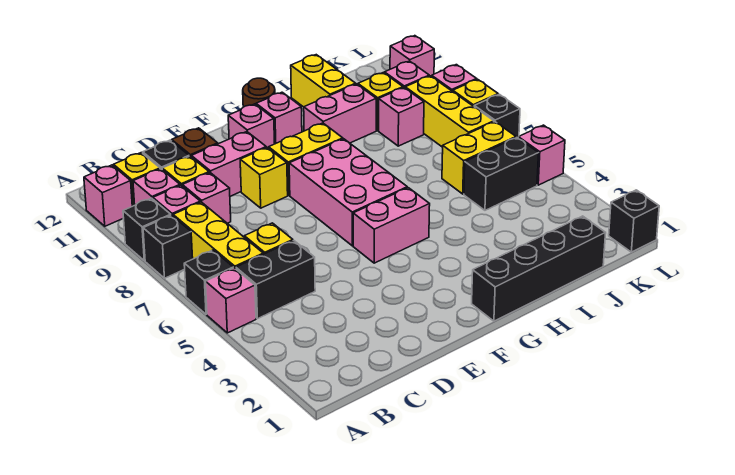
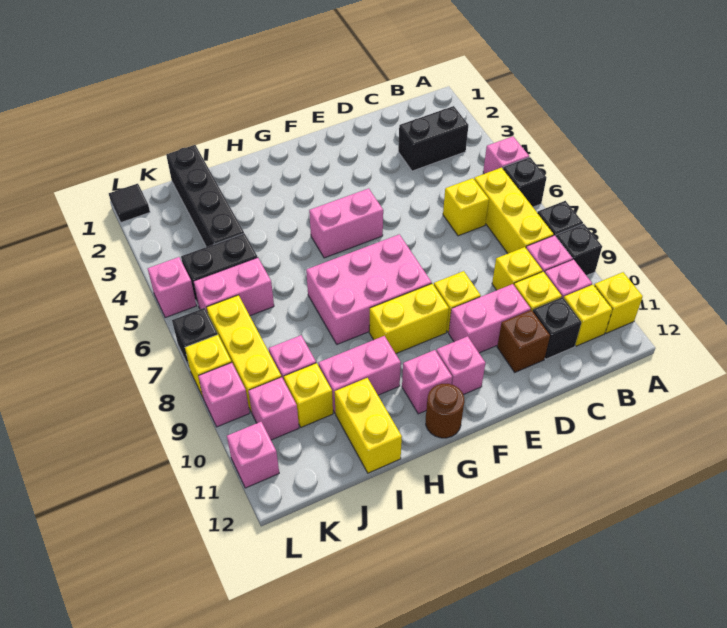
pink 1x1 brick [84,165,132,226] -> yellow 1x1 brick [594,272,643,333]
black 1x2 brick [236,241,315,319] -> black 1x2 brick moved to [398,106,468,171]
pink 1x1 brick [182,173,231,223] -> yellow 1x1 brick [492,247,542,290]
pink 2x3 brick [289,139,407,246] -> pink 2x3 brick turned to [306,234,432,344]
black 1x4 brick [472,216,606,321] -> black 1x4 brick turned to [166,145,244,247]
yellow 1x2 brick [442,122,516,194] -> pink 1x2 brick [194,258,274,316]
black 1x1 brick [609,190,659,252] -> black 1x1 tile [109,184,150,222]

